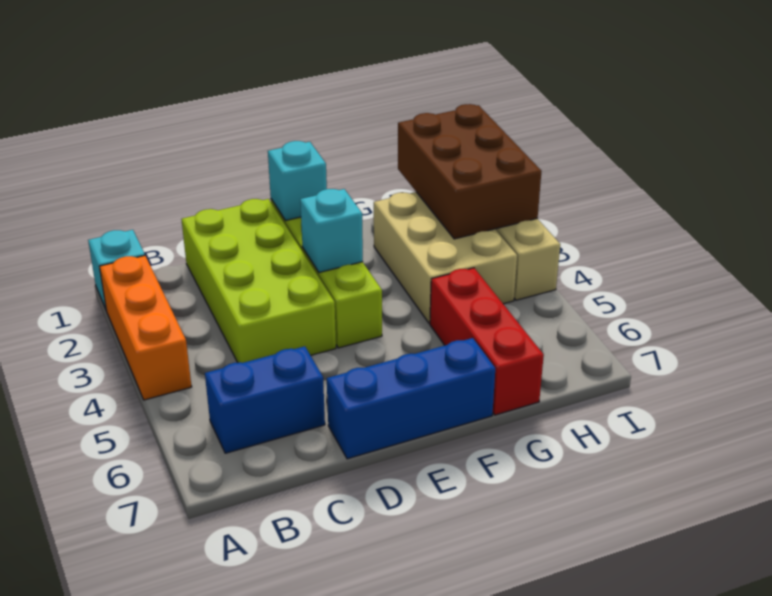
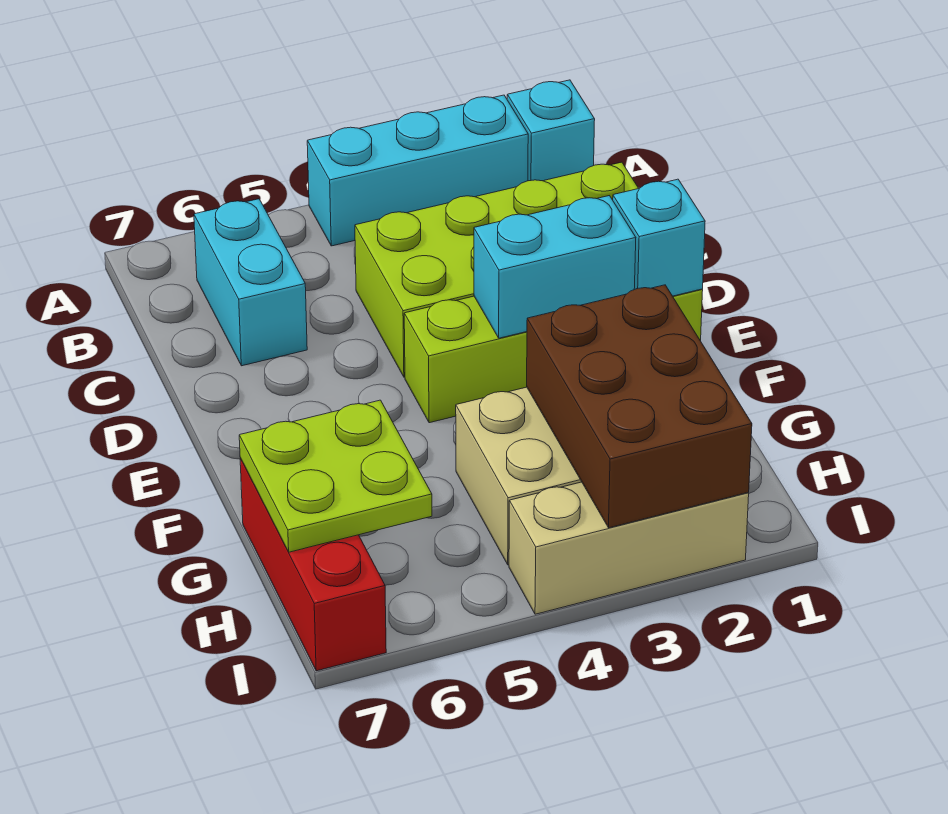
orange 1x3 brick [99,256,192,400] -> cyan 1x3 brick [307,95,528,246]
blue 1x2 brick [205,346,325,453] -> cyan 1x2 brick [194,199,307,366]
blue 1x3 brick [327,338,495,459] -> none
cyan 1x1 brick [300,189,363,273] -> cyan 1x2 brick [474,196,636,338]
red 1x3 brick [430,268,544,415] -> red 1x3 brick turned to [240,458,386,671]
none -> lime 2x2 plate [239,400,432,552]
brown 2x3 brick [398,104,541,239] -> brown 2x3 brick turned to [527,285,752,528]

